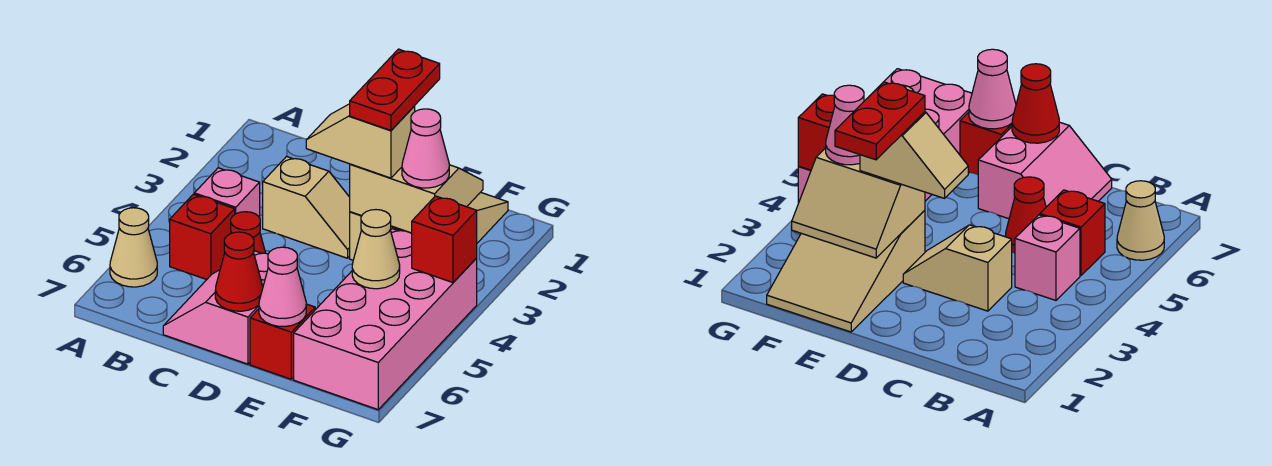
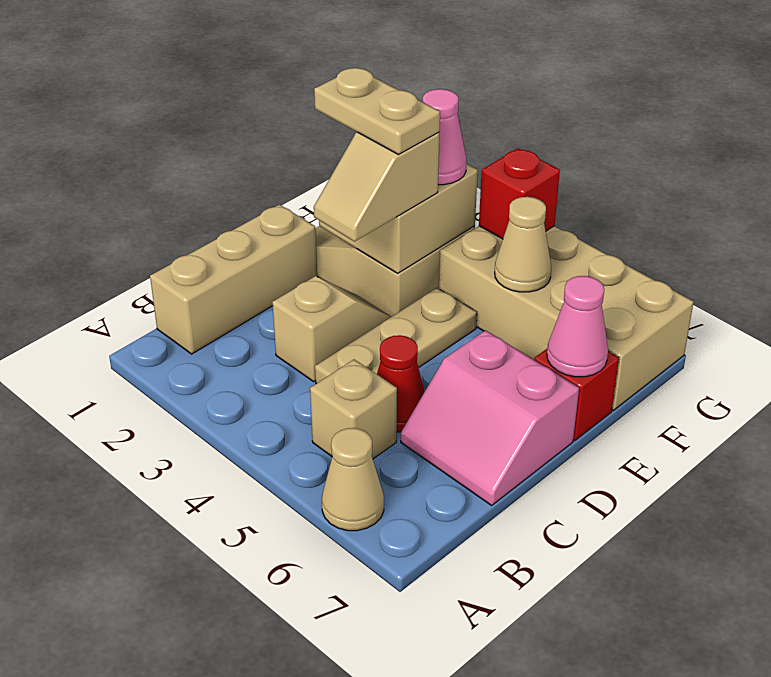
none -> tan 1x3 brick [150,205,317,354]
pink 1x1 brick [194,168,260,218] -> none
red 1x1 brick [170,194,235,280] -> tan 1x1 brick [310,359,397,459]
none -> tan 1x3 plate [315,288,477,384]
red 1x1 cone [215,232,263,311] -> none
red 1x2 plate [350,49,440,130] -> tan 1x2 plate [314,68,440,154]
pink 2x4 brick [294,229,477,410] -> tan 2x4 brick [439,226,694,410]

